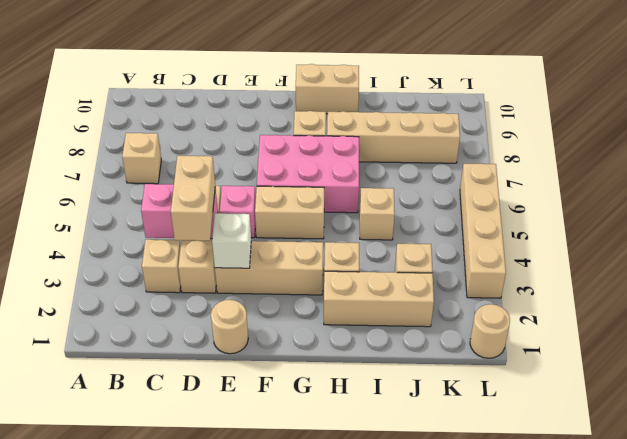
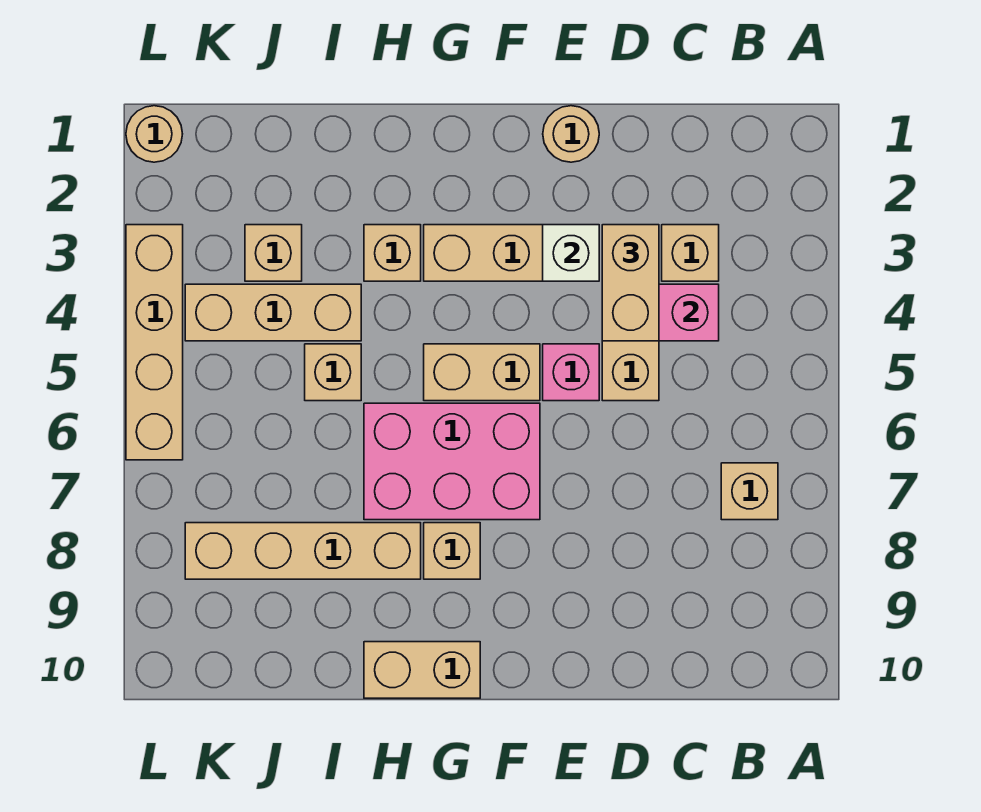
tan 1x3 brick [324,271,434,327] -> tan 1x3 brick moved to [185,284,361,341]

